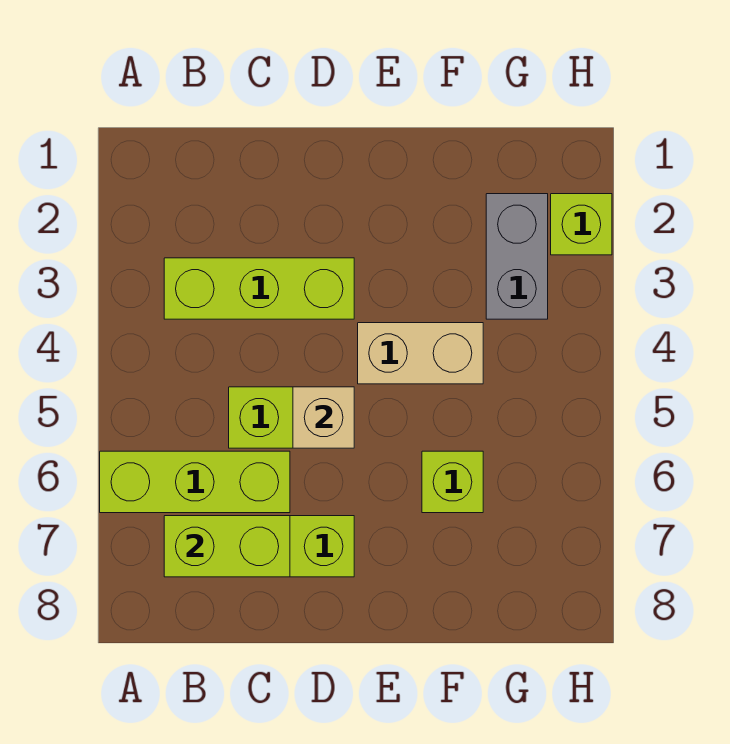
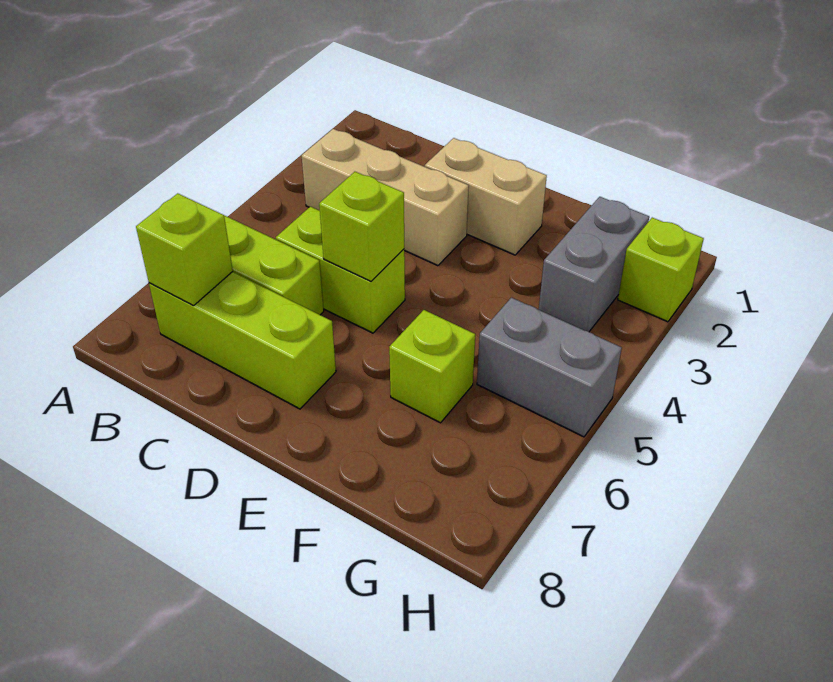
lime 1x3 brick [164,258,354,319] -> tan 1x3 brick [302,129,469,266]
lime 1x2 brick [164,516,290,577] -> lime 1x1 brick [136,193,233,306]
tan 1x1 brick [293,387,354,448] -> lime 1x1 brick [319,172,404,281]
tan 1x2 brick [358,323,483,384] -> tan 1x2 brick moved to [425,138,547,255]
none -> grey 1x2 brick [477,298,622,437]

